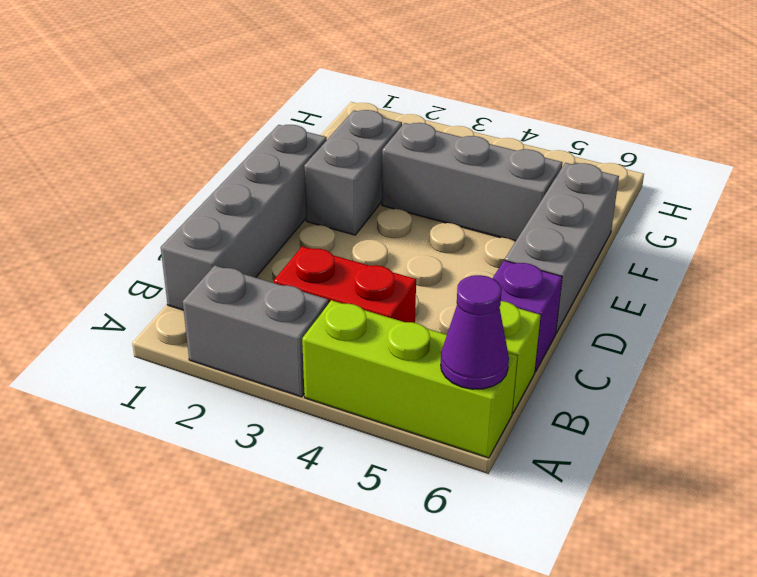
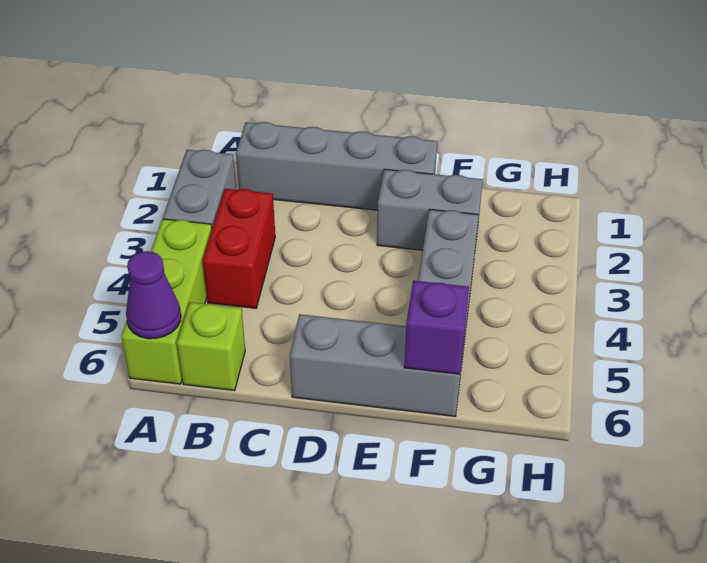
purple 1x1 brick [493,260,562,372] -> purple 1x1 brick moved to [404,281,469,374]

